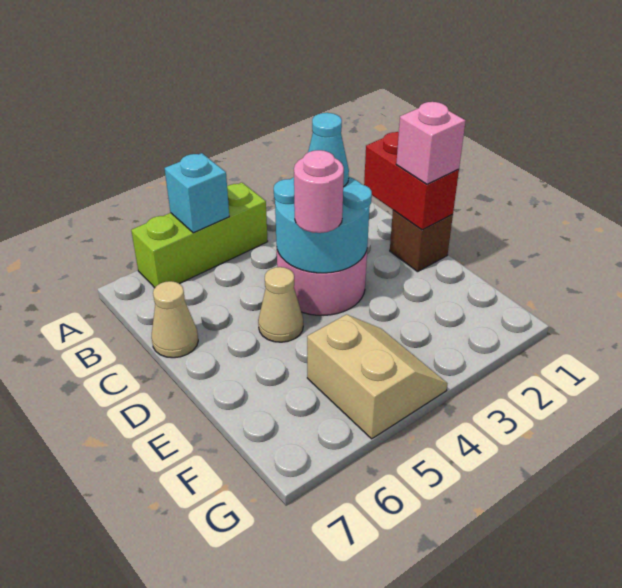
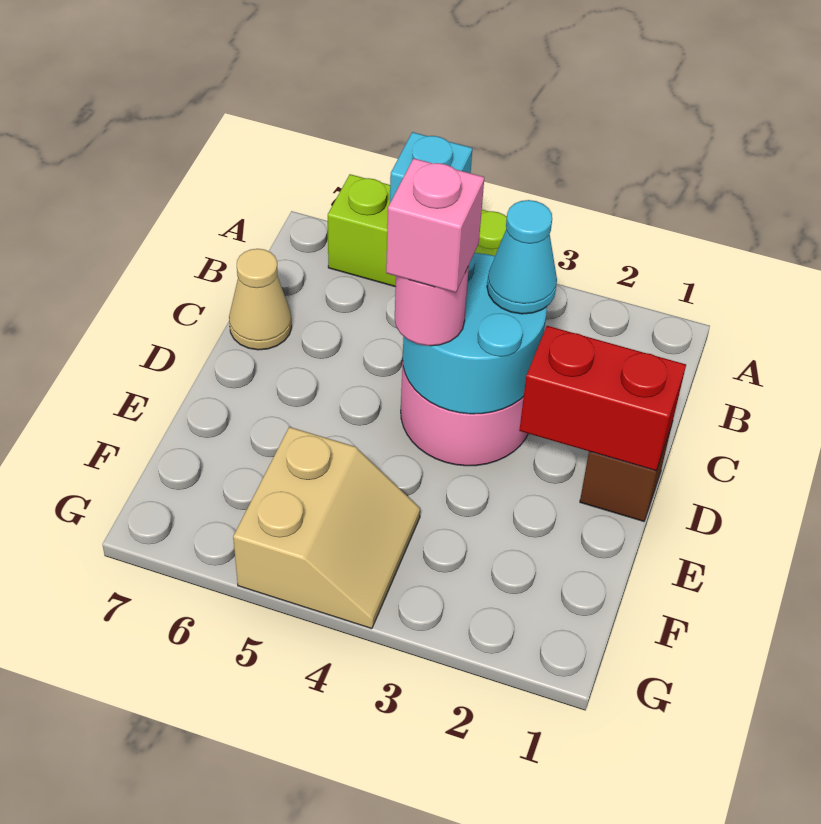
red 1x2 brick [364,132,459,230] -> red 1x2 brick turned to [519,326,686,471]
pink 1x1 brick [396,102,466,184] -> pink 1x1 brick moved to [386,158,484,293]
tan 1x1 cone [258,267,303,342] -> none

